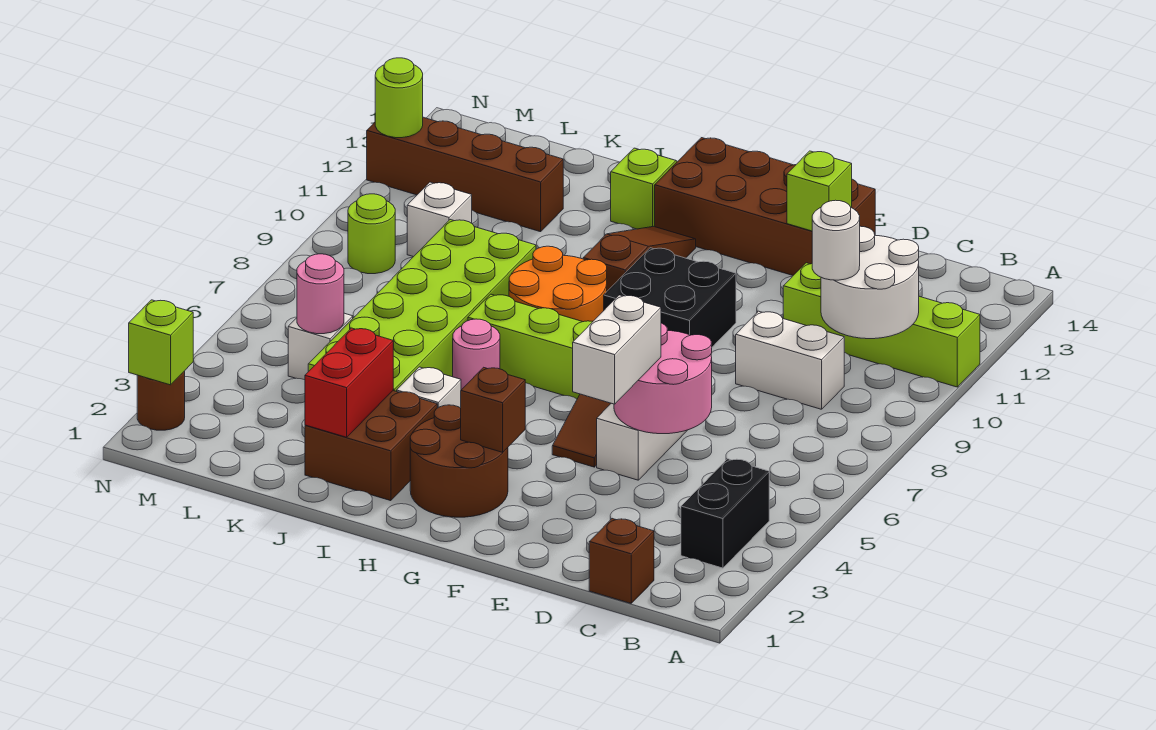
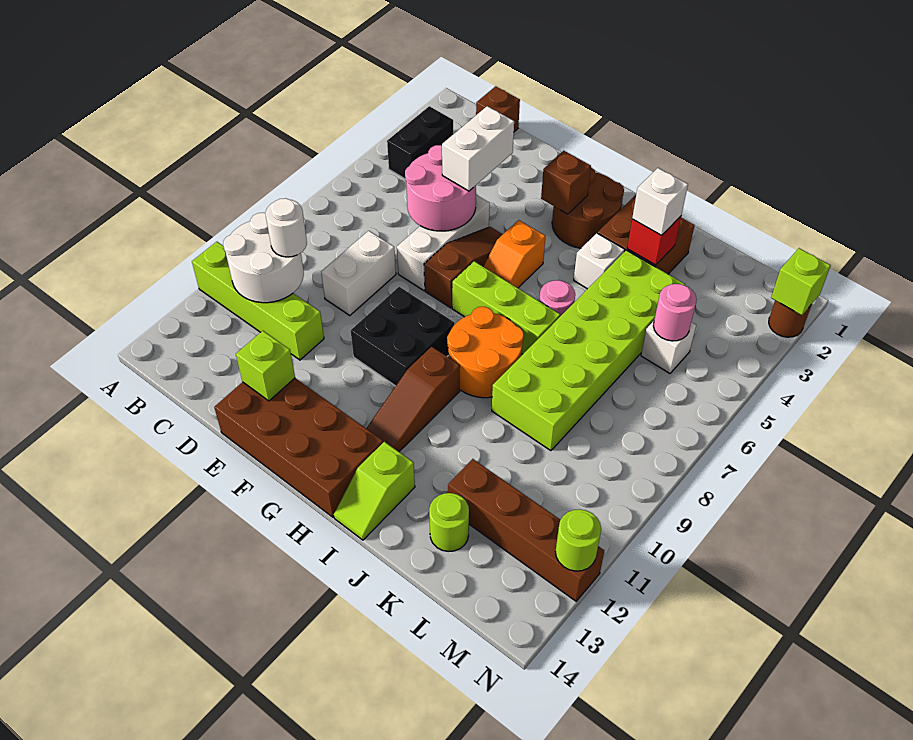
white 1x2 brick [736,311,844,409] -> white 1x2 brick turned to [321,231,396,316]
none -> orange 1x2 slope [483,220,545,288]
red 1x2 brick [305,328,393,437] -> red 1x1 brick [627,216,681,265]
white 1x1 brick [407,182,472,257] -> white 1x1 brick moved to [632,168,688,235]
lime 1x1 round brick [348,194,395,274] -> lime 1x1 round brick moved to [429,493,469,552]

